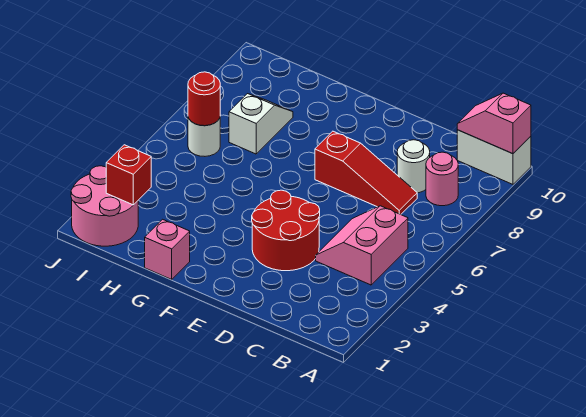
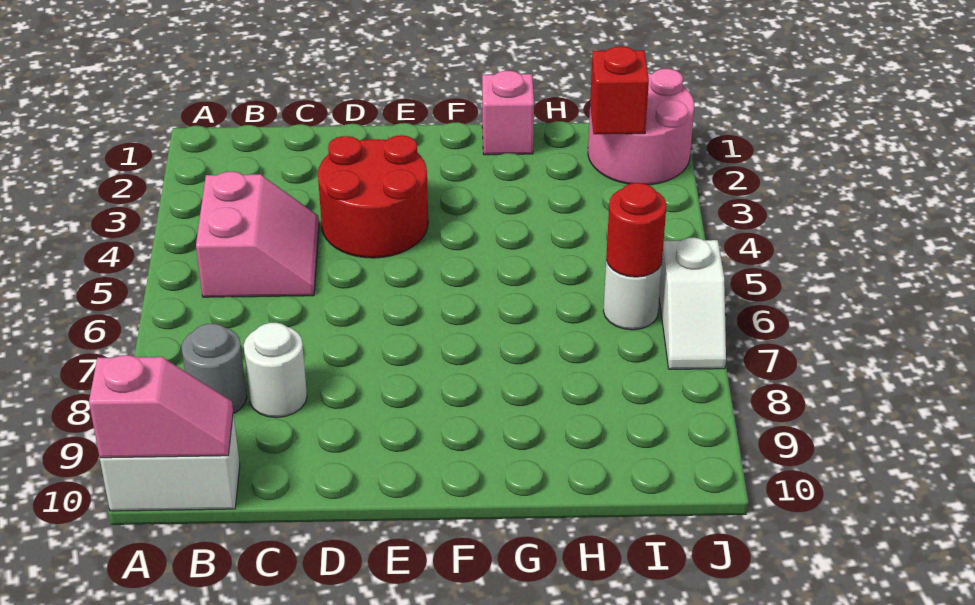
pink 1x1 round brick [426,152,458,206] -> grey 1x1 round brick [182,323,247,413]
red 1x3 slope [315,131,417,215] -> none
white 1x2 slope [229,94,293,154] -> white 1x2 slope moved to [659,238,726,369]

